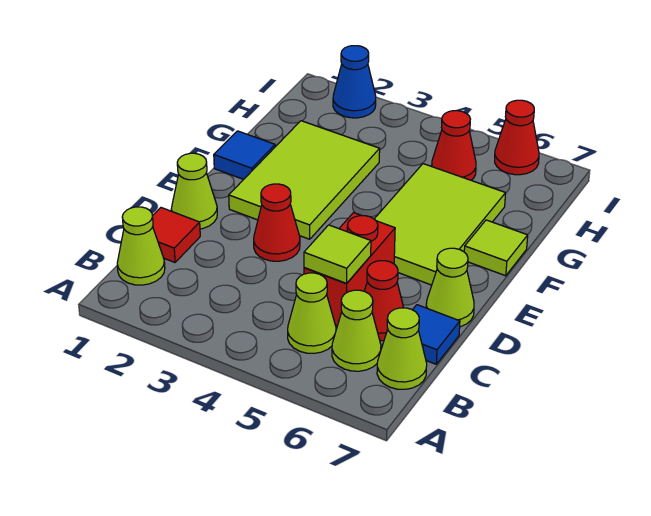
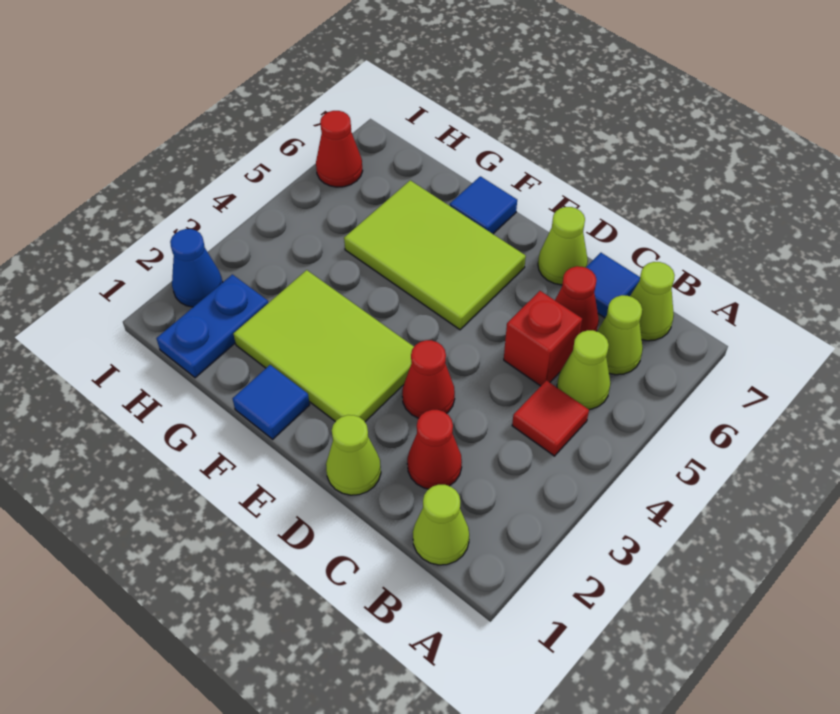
red 1x1 tile [153,208,200,262] -> red 1x1 tile moved to [512,380,589,456]
red 1x2 brick [304,213,395,326] -> red 1x1 brick [504,291,582,386]
lime 1x1 tile [304,225,371,283] -> none
lime 1x1 tile [464,220,528,276] -> blue 1x1 tile [450,176,517,234]
none -> blue 1x2 plate [156,274,268,378]
red 1x1 cone [432,111,476,180] -> red 1x1 cone moved to [407,410,462,489]

